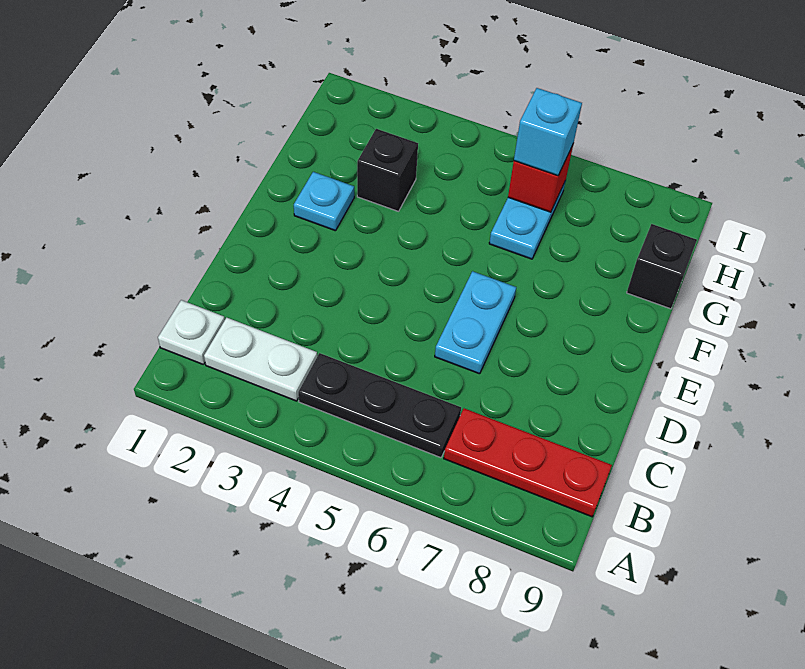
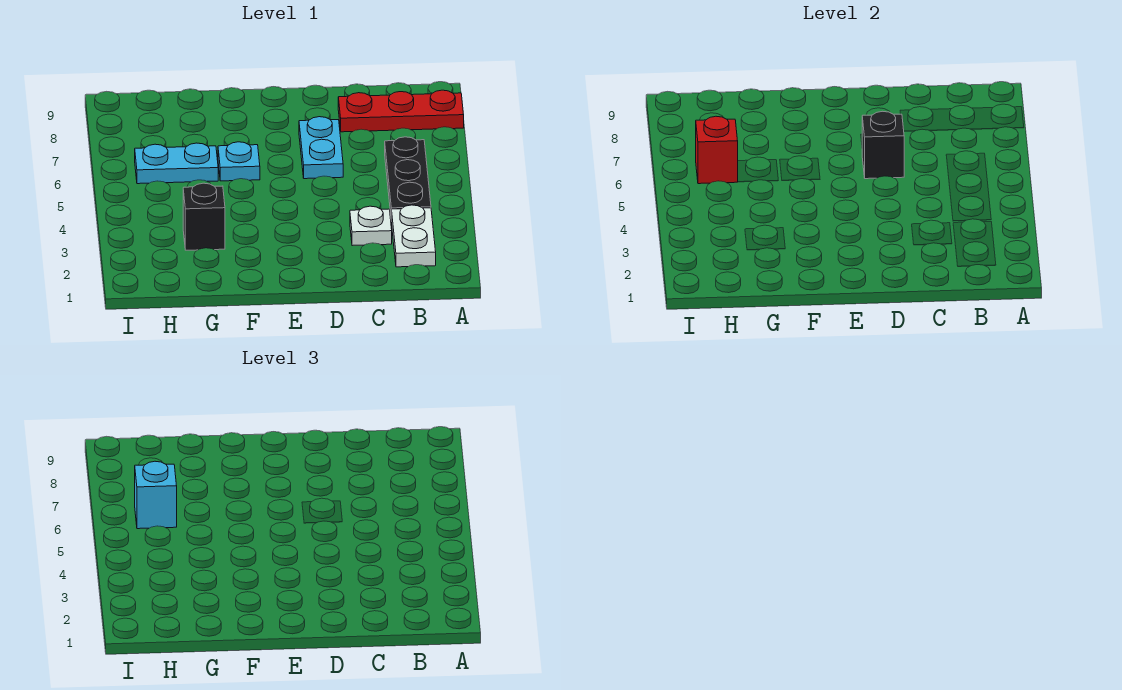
white 1x1 plate [158,300,225,364] -> white 1x1 plate moved to [350,206,392,246]
red 1x3 plate [444,408,612,517] -> red 1x3 plate turned to [338,90,464,132]
cyan 1x2 plate [435,271,516,374] -> cyan 1x2 plate turned to [299,117,343,179]
cyan 1x1 plate [294,172,354,231] -> cyan 1x1 plate moved to [218,142,260,181]
black 1x1 brick [627,224,697,309] -> black 1x1 brick moved to [862,111,904,179]

